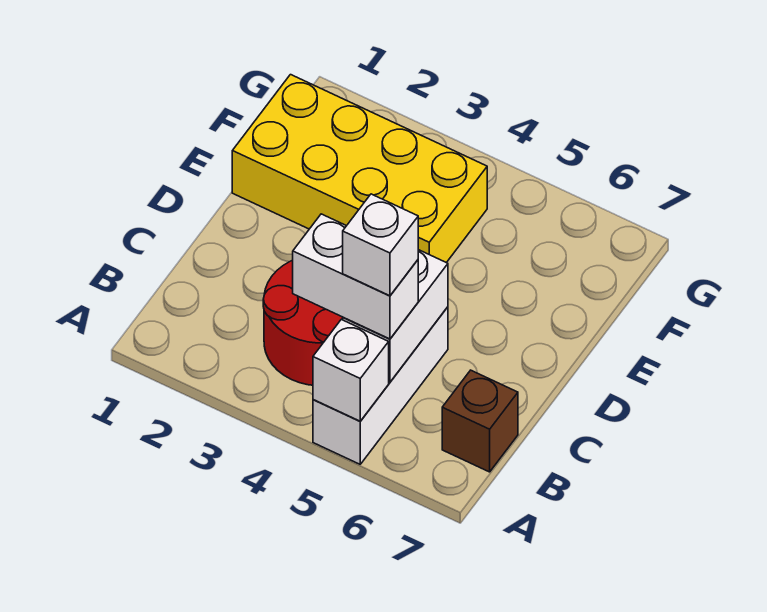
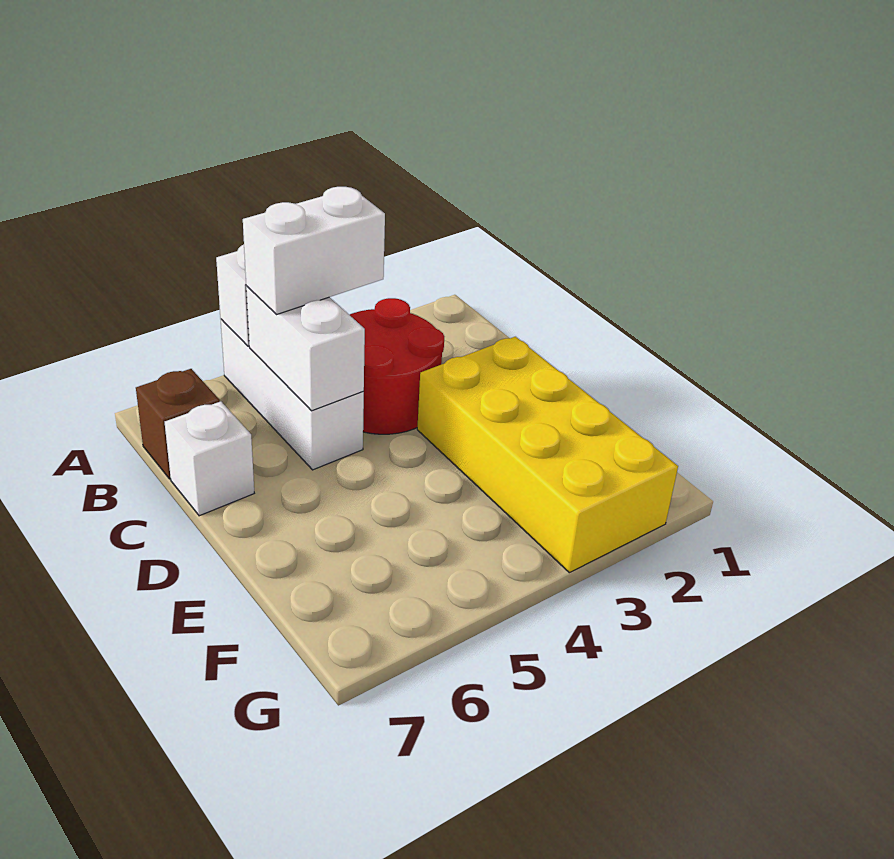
white 1x1 brick [343,194,418,296] -> white 1x1 brick moved to [165,401,254,516]
yellow 2x4 brick [232,75,487,263] -> yellow 2x4 brick turned to [417,337,678,573]

